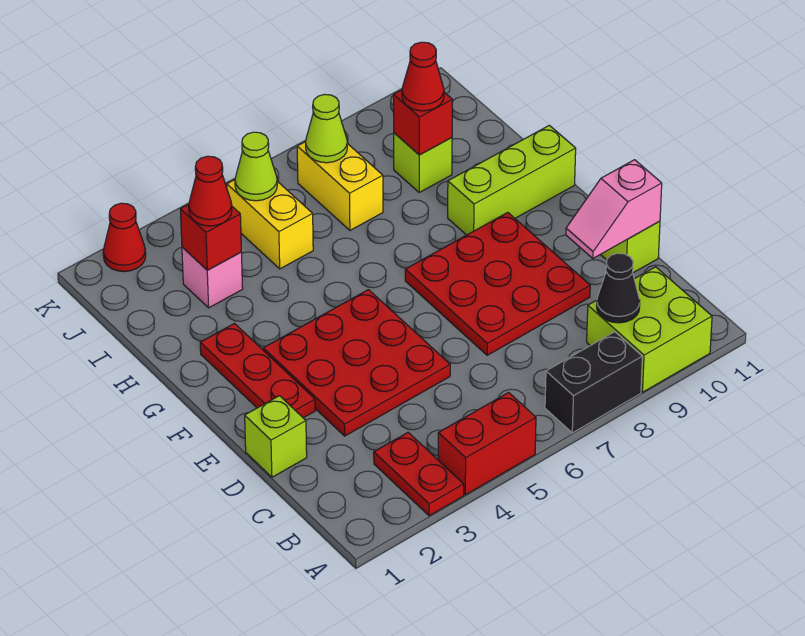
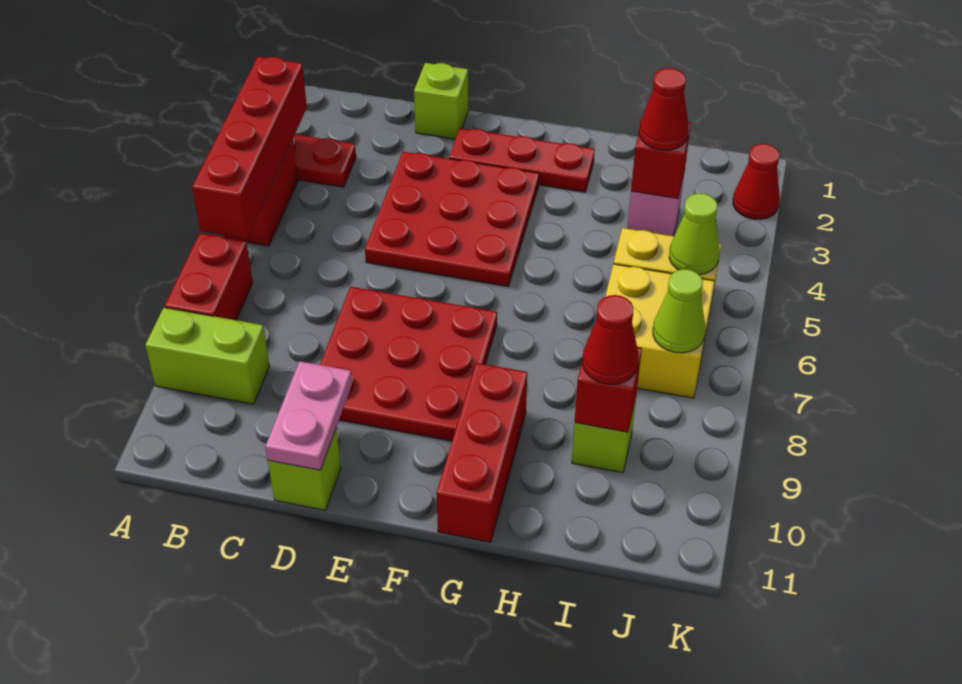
none -> red 1x4 brick [192,57,307,239]
black 1x2 brick [545,332,642,433] -> red 1x2 brick [165,233,253,320]
lime 2x2 brick [587,267,712,392] -> lime 1x2 brick [145,308,269,404]
black 1x1 cone [597,253,640,323] -> none
pink 1x2 slope [566,160,662,258] -> pink 1x2 plate [265,361,352,470]
lime 1x3 brick [448,125,576,235] -> red 1x3 brick [436,363,527,542]
yellow 1x2 brick [297,142,383,230] -> yellow 2x2 brick [605,264,715,398]

